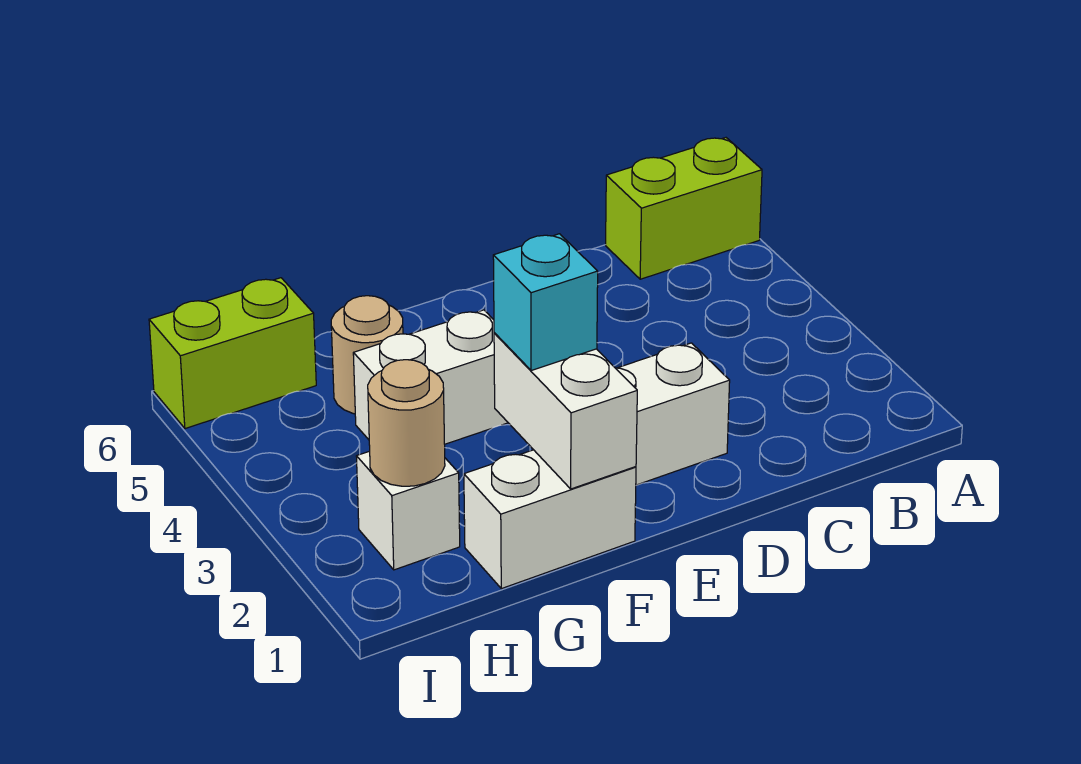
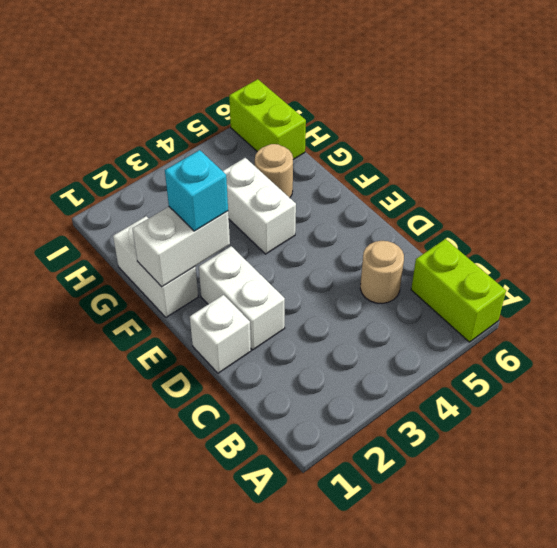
white 1x1 brick [356,451,460,570] -> white 1x1 brick moved to [190,295,251,373]
tan 1x1 round brick [368,360,445,486] -> tan 1x1 round brick moved to [360,241,404,304]

